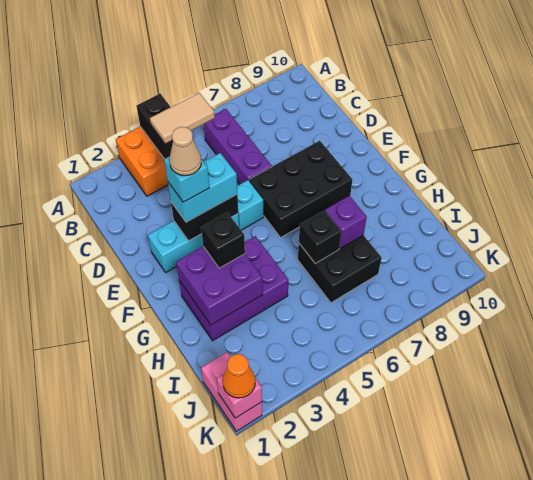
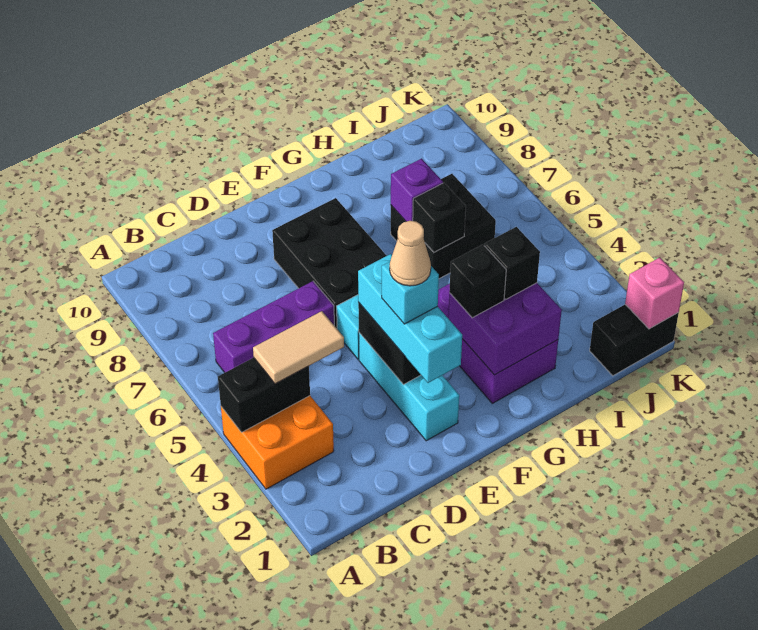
tan 1x2 tile [150,93,215,144] -> tan 1x2 tile turned to [253,311,344,384]
cyan 1x2 brick [168,153,237,222] -> cyan 1x3 brick [358,254,462,383]
none -> black 1x1 brick [484,227,540,299]
pink 1x2 brick [201,352,262,431] -> black 1x2 brick [590,305,679,376]
orange 1x1 cone [223,354,255,398] -> none

